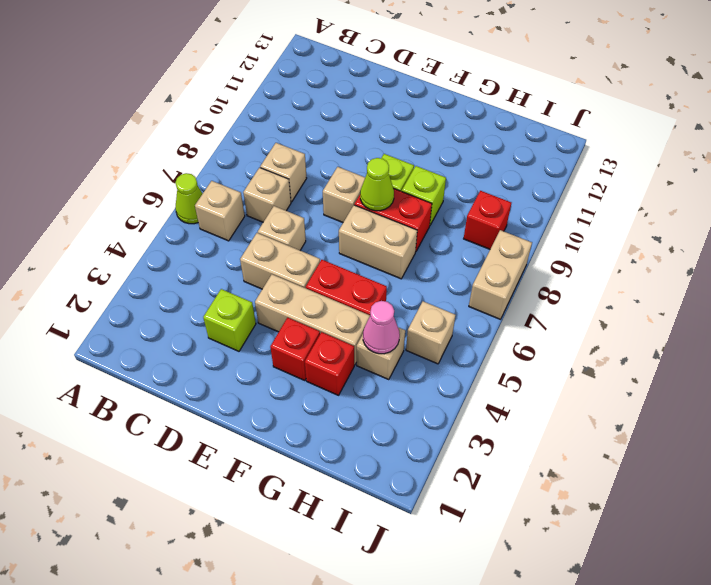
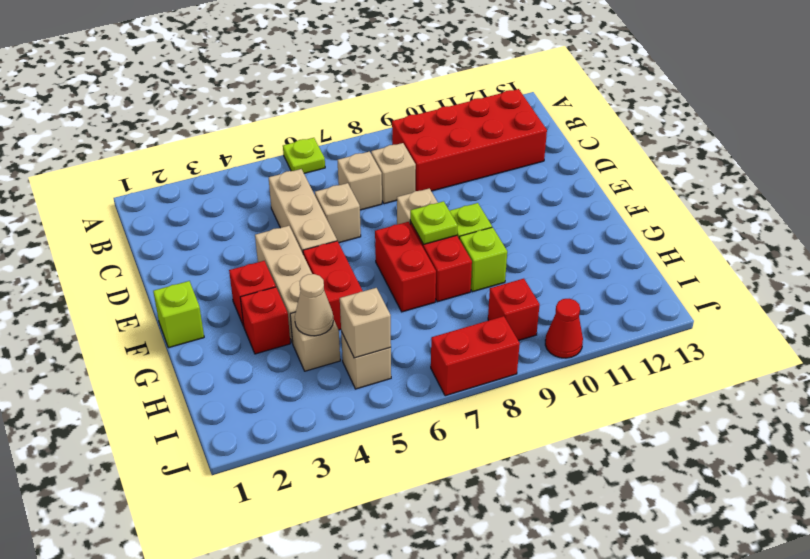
lime 1x1 cone [175,173,203,224] -> lime 1x1 plate [283,138,325,173]
tan 1x1 brick [195,181,245,241] -> tan 1x1 brick moved to [340,288,391,358]
none -> red 2x4 brick [392,89,547,191]
lime 1x1 brick [203,289,256,351] -> lime 1x1 brick moved to [153,281,204,348]
tan 1x2 brick [240,233,320,289] -> tan 1x3 brick [269,169,337,253]
tan 1x2 brick [339,205,417,279] -> red 1x2 brick [375,222,436,312]
lime 1x1 cone [360,158,394,211] -> lime 1x1 plate [410,201,458,244]
pink 1x1 cone [363,301,400,354] -> tan 1x1 cone [295,274,333,336]
tan 1x2 brick [469,230,532,319] -> red 1x2 brick [431,316,520,396]
none -> red 1x1 cone [545,299,583,358]

